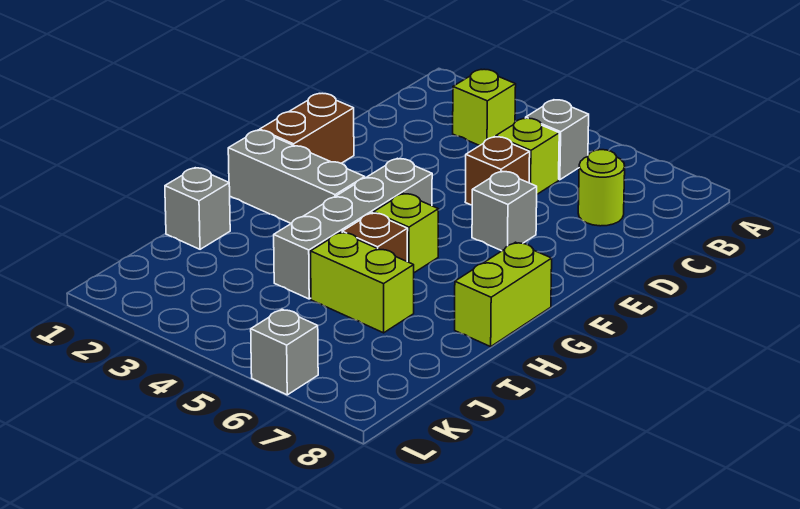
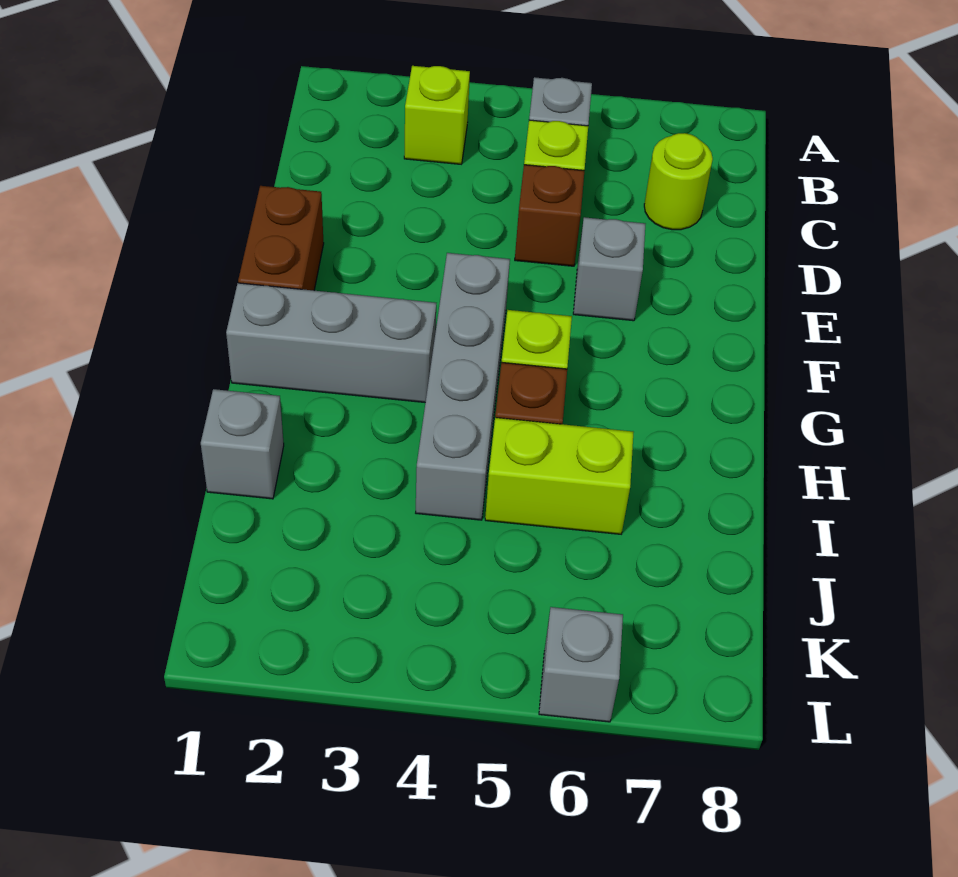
lime 1x2 brick [455,242,552,347] -> none

